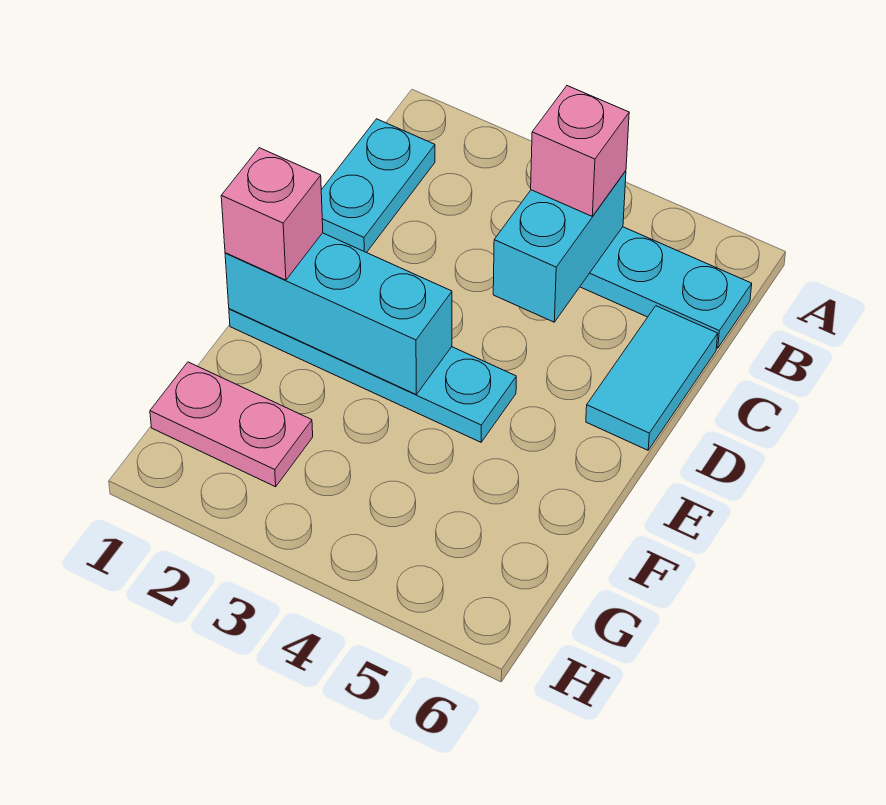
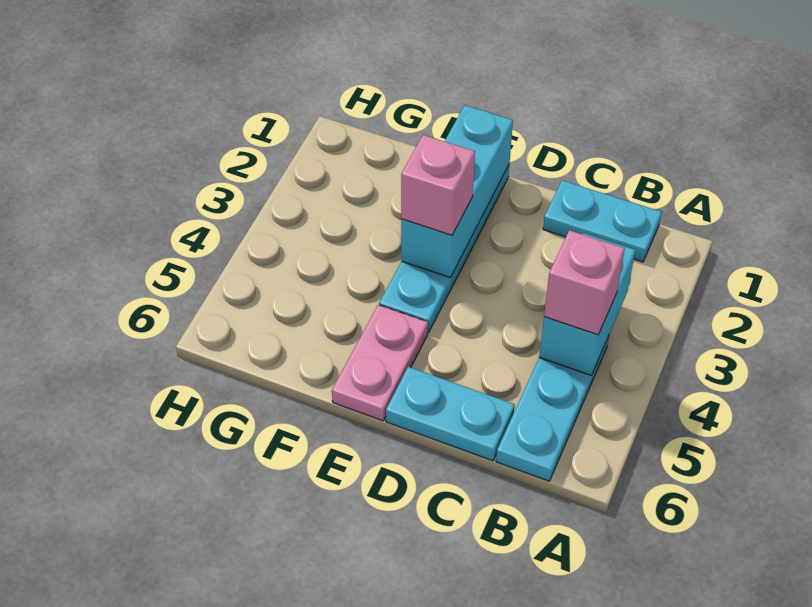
cyan 1x2 brick [493,171,626,322] -> cyan 1x2 brick turned to [539,233,635,376]
cyan 1x2 tile [586,306,718,450] -> cyan 1x2 plate [386,367,515,461]
pink 1x1 brick [221,148,323,280] -> pink 1x1 brick moved to [401,135,475,235]
pink 1x2 plate [150,362,313,487] -> pink 1x2 plate moved to [332,305,428,421]

